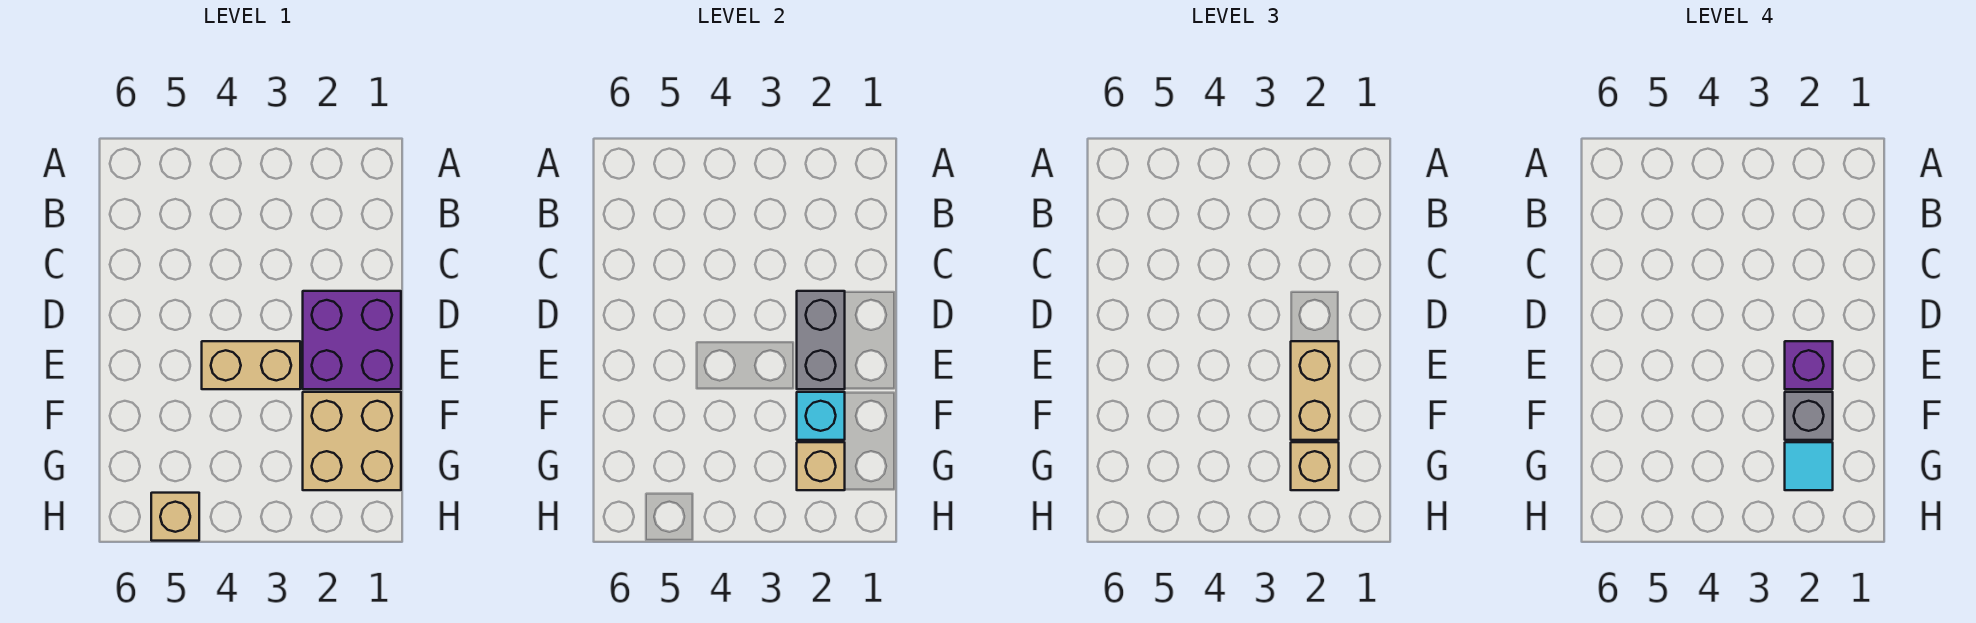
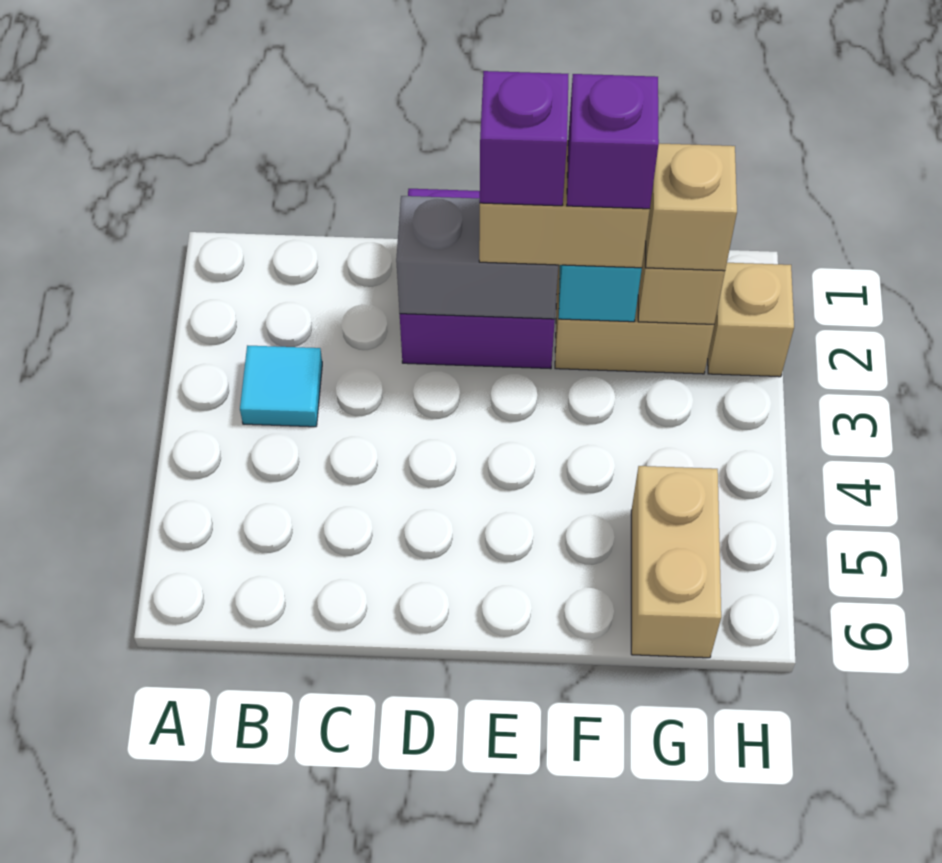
tan 1x2 brick [202,341,300,389] -> tan 1x2 brick moved to [631,466,721,658]
grey 1x1 brick [1785,392,1833,440] -> purple 1x1 brick [567,74,659,209]
cyan 1x1 tile [1785,442,1833,490] -> cyan 1x1 tile moved to [240,345,322,427]
tan 1x1 brick [151,493,199,541] -> tan 1x1 brick moved to [708,263,794,377]

